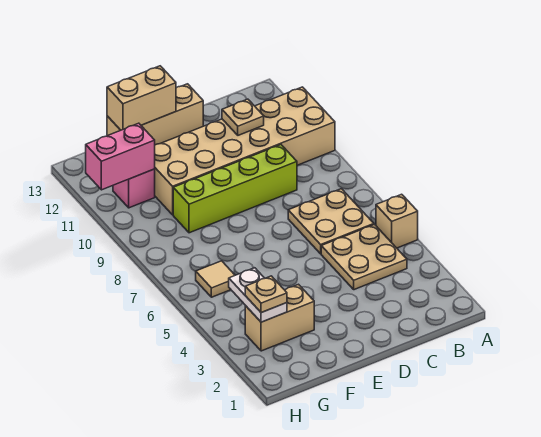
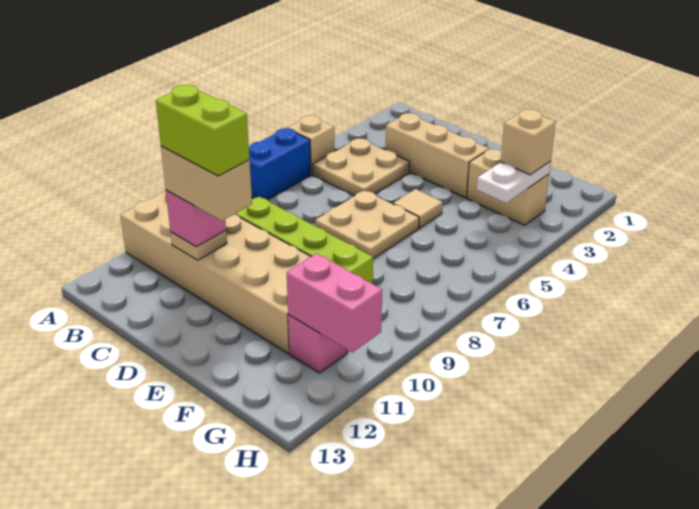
none -> blue 1x2 brick [249,128,311,200]
tan 2x2 plate [288,189,374,254] -> tan 2x2 plate moved to [315,190,419,259]
none -> pink 1x1 brick [166,190,226,247]
none -> lime 1x2 brick [156,85,249,176]
tan 1x3 brick [107,84,203,145] -> tan 1x3 brick moved to [386,113,489,198]
tan 1x2 brick [107,66,176,130] -> tan 1x2 brick moved to [161,146,252,221]
tan 1x1 plate [245,276,287,313] -> tan 1x1 brick [501,109,556,175]
tan 1x1 tile [196,261,235,297] -> tan 1x1 tile moved to [393,189,443,228]

